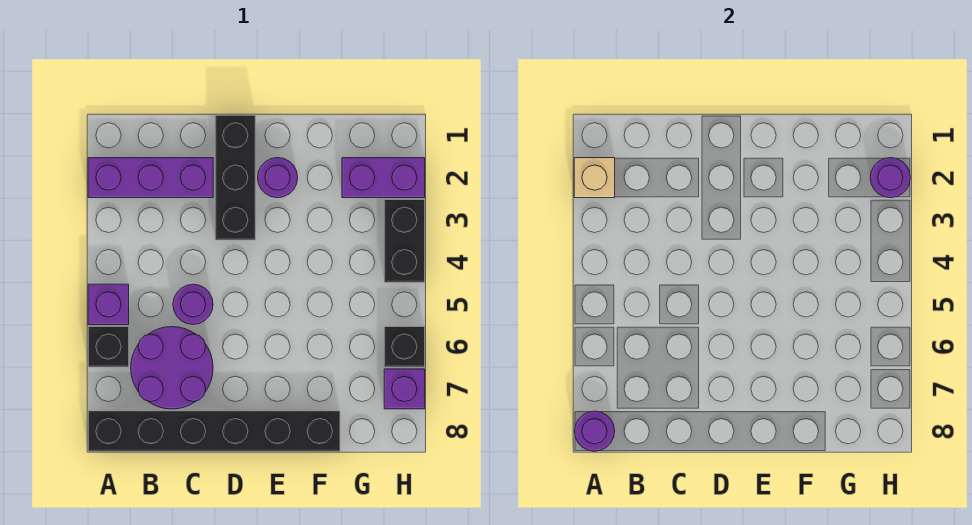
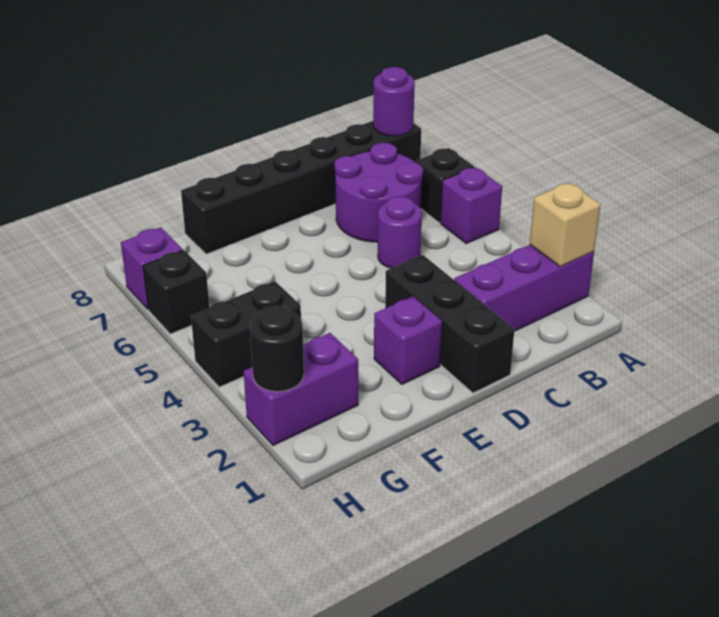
purple 1x1 round brick [258,158,298,198] -> purple 1x1 brick [374,296,442,384]
purple 1x1 round brick [870,158,910,198] -> black 1x1 round brick [250,306,304,392]
black 1x2 brick [384,200,425,282] -> black 1x2 brick turned to [191,281,301,387]

